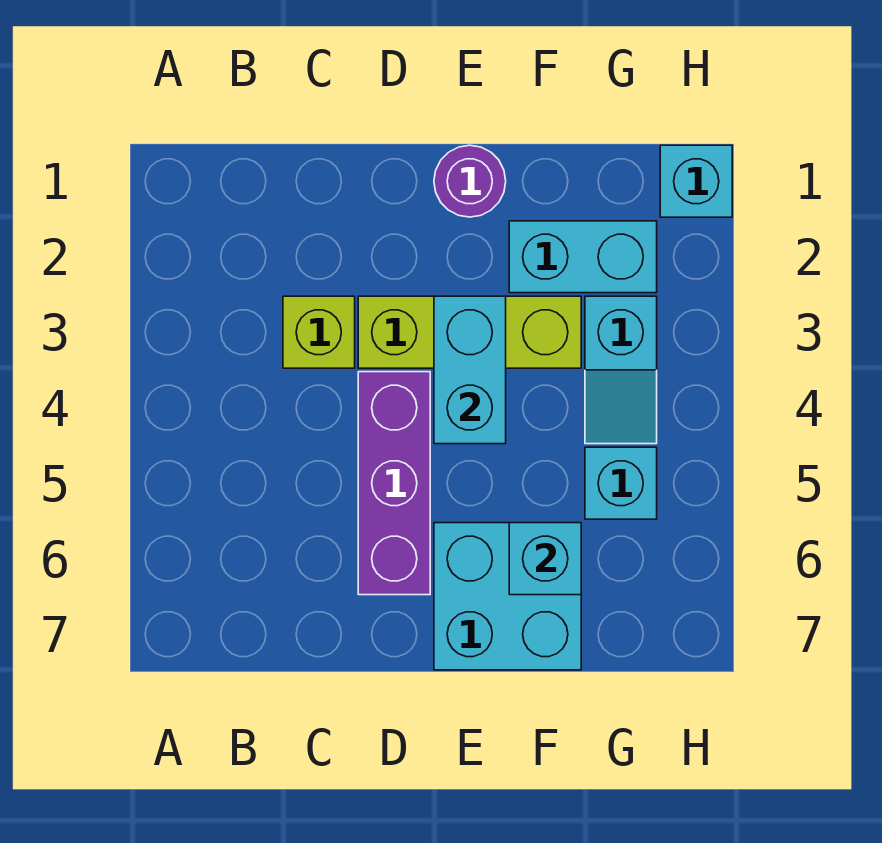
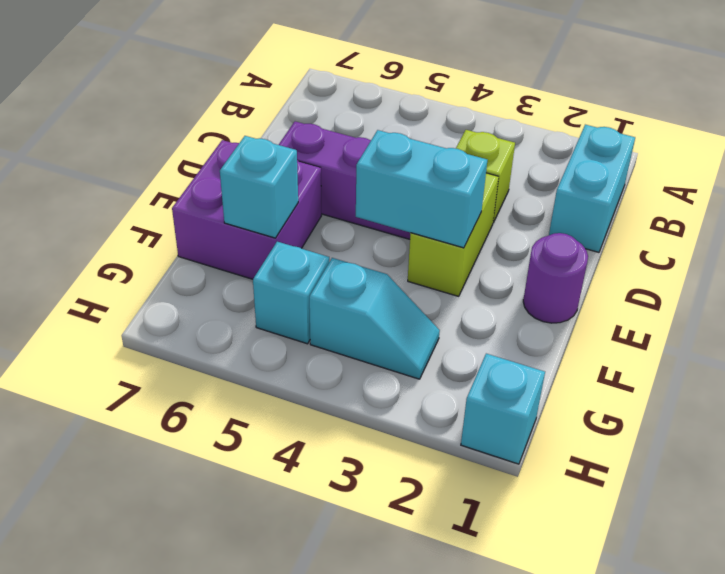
lime 1x3 brick [358,296,581,368] -> lime 1x2 brick [408,173,499,296]
cyan 2x2 brick [434,523,581,670] -> purple 2x2 brick [172,140,322,279]
cyan 1x2 brick [509,221,657,293] -> cyan 1x2 brick moved to [549,125,635,252]
cyan 1x2 slope [585,296,657,444] -> cyan 1x2 slope turned to [309,258,440,379]

